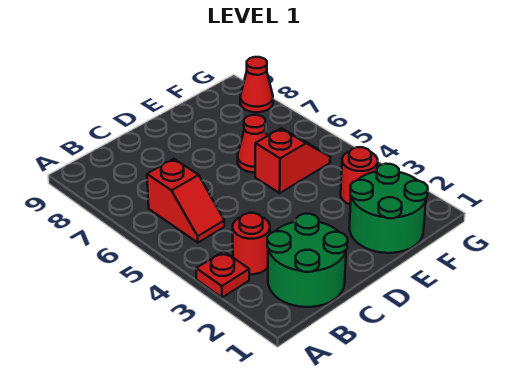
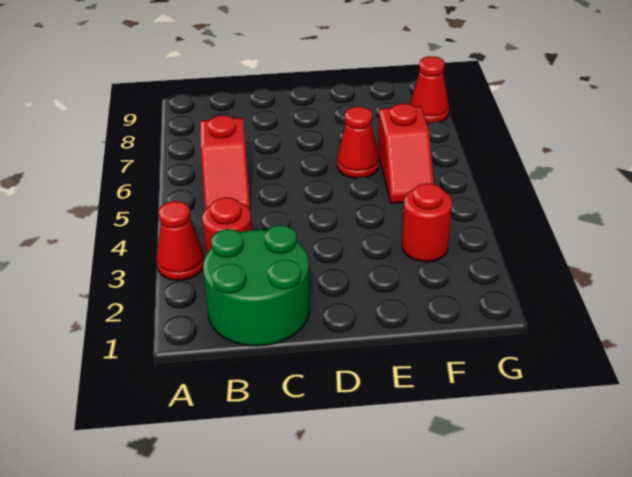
red 1x1 plate [196,251,249,297] -> red 1x1 cone [156,201,204,280]
green 2x2 round brick [349,164,428,253] -> none
red 1x2 slope [255,128,330,193] -> red 1x2 slope turned to [378,104,434,203]

